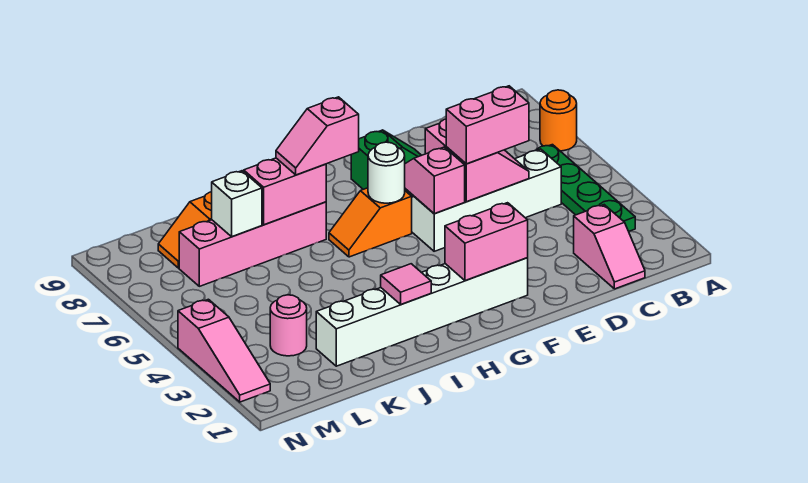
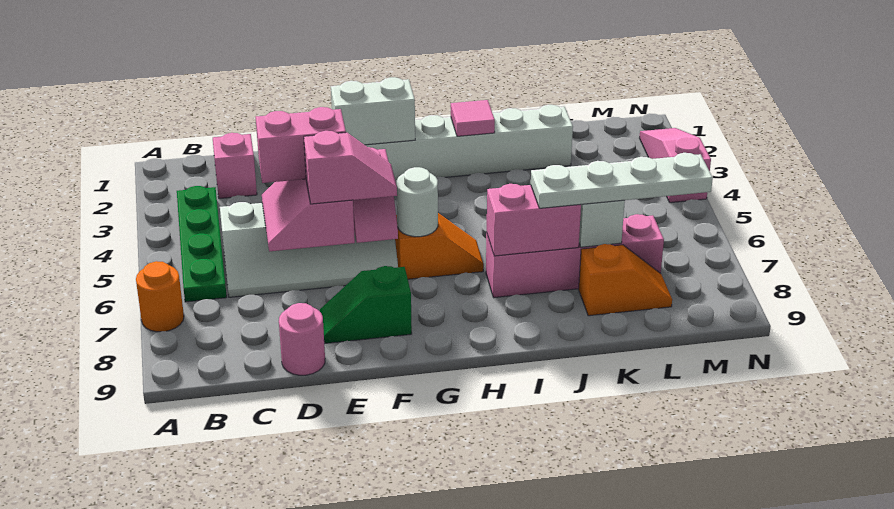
pink 1x2 brick [445,203,528,281] -> white 1x2 brick [331,77,415,145]
pink 1x2 slope [276,97,359,175] -> pink 1x2 slope moved to [304,131,397,204]
none -> white 1x4 plate [531,153,713,208]
pink 1x1 round brick [270,295,307,356] -> pink 1x1 round brick moved to [279,303,325,375]

